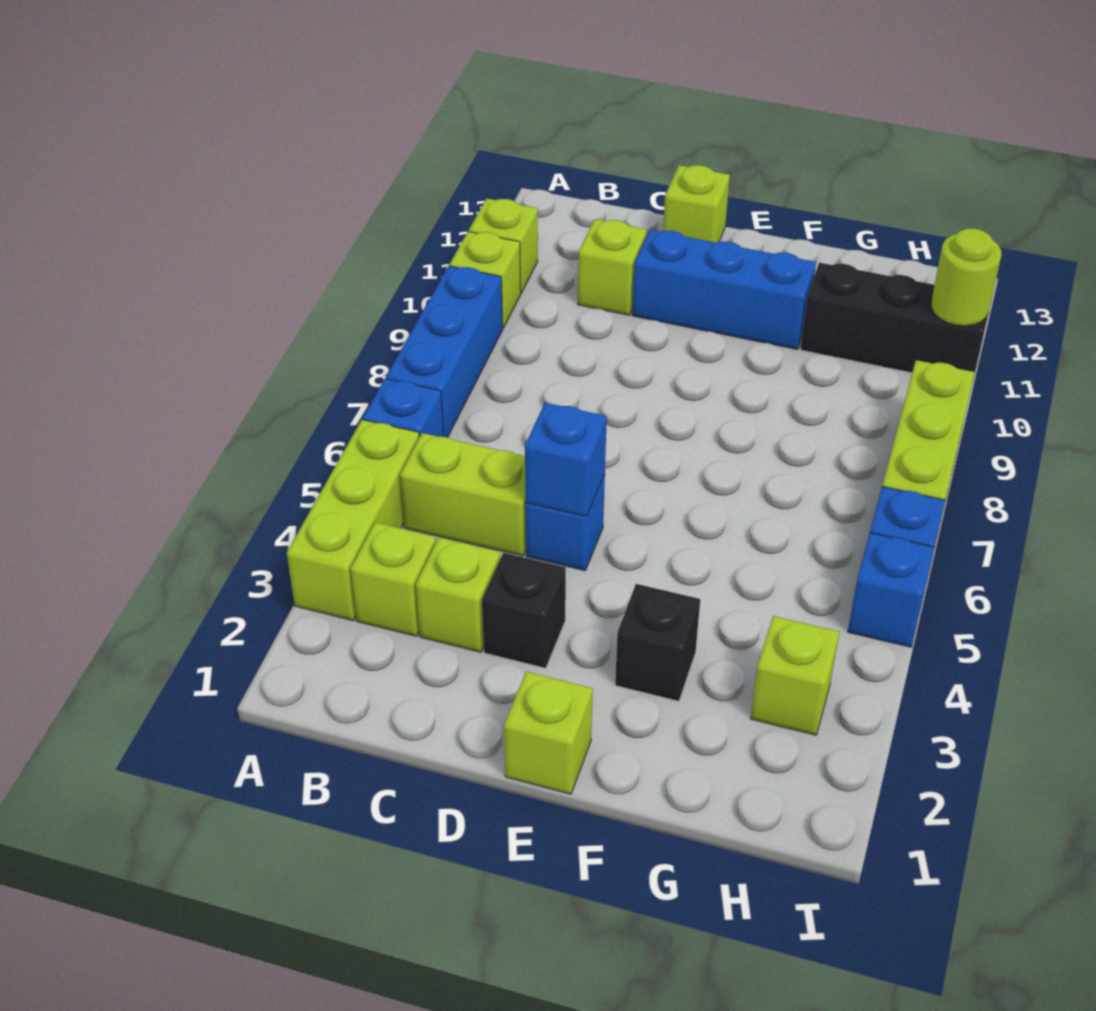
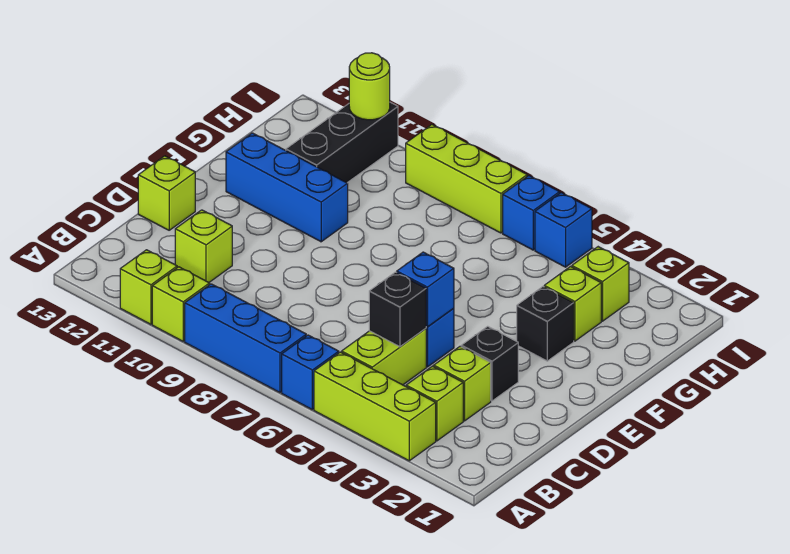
none -> black 1x1 brick [369,272,426,347]
blue 1x3 brick [632,230,816,349] -> blue 1x3 brick turned to [226,133,348,242]
lime 1x1 brick [504,672,593,794] -> lime 1x1 brick moved to [544,267,601,341]

